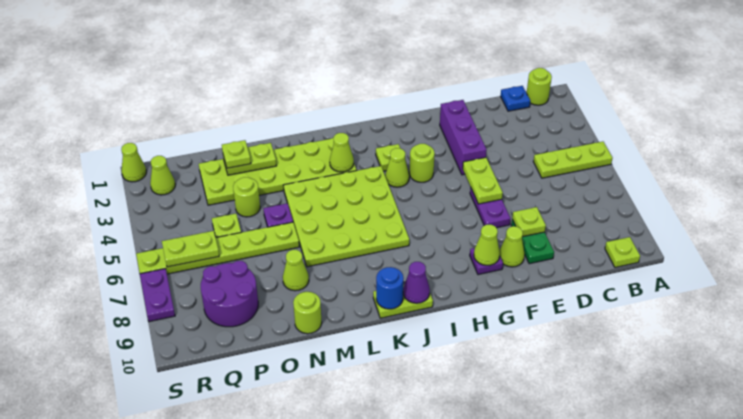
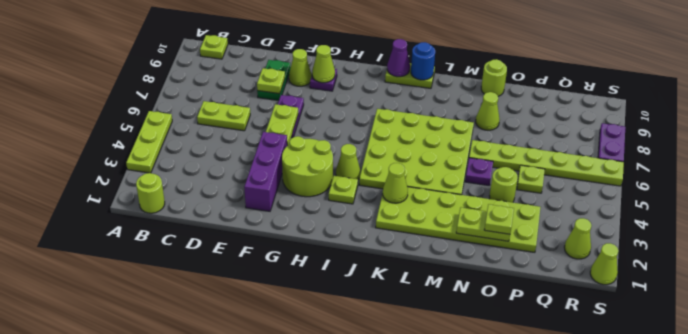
lime 1x3 plate [533,142,612,178] -> lime 1x3 plate turned to [126,111,172,173]
blue 1x1 plate [501,86,530,111] -> none
lime 1x1 round brick [409,144,435,182] -> lime 2x2 round brick [282,136,333,197]
purple 2x2 round brick [201,261,258,327] -> none
lime 1x2 plate [162,231,219,267] -> lime 1x2 plate moved to [197,101,250,131]

